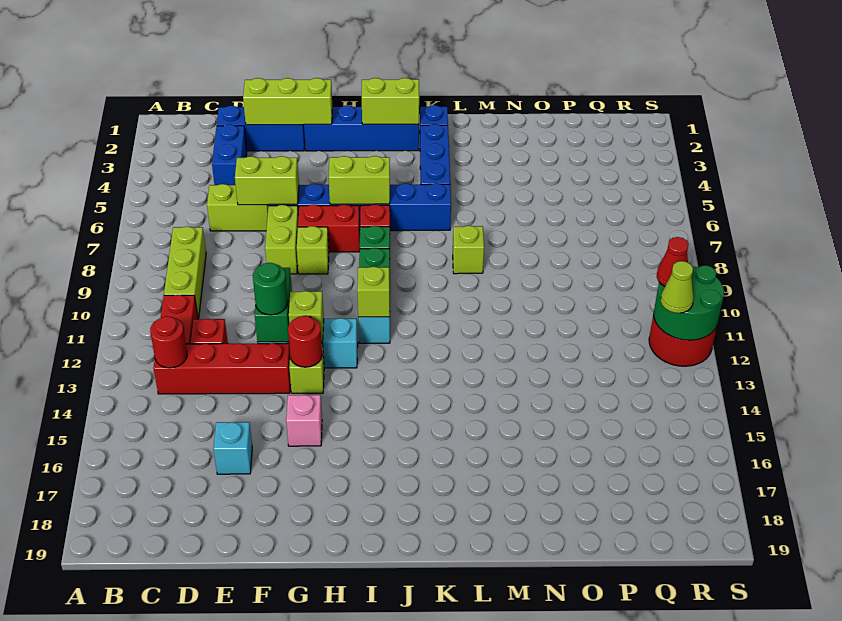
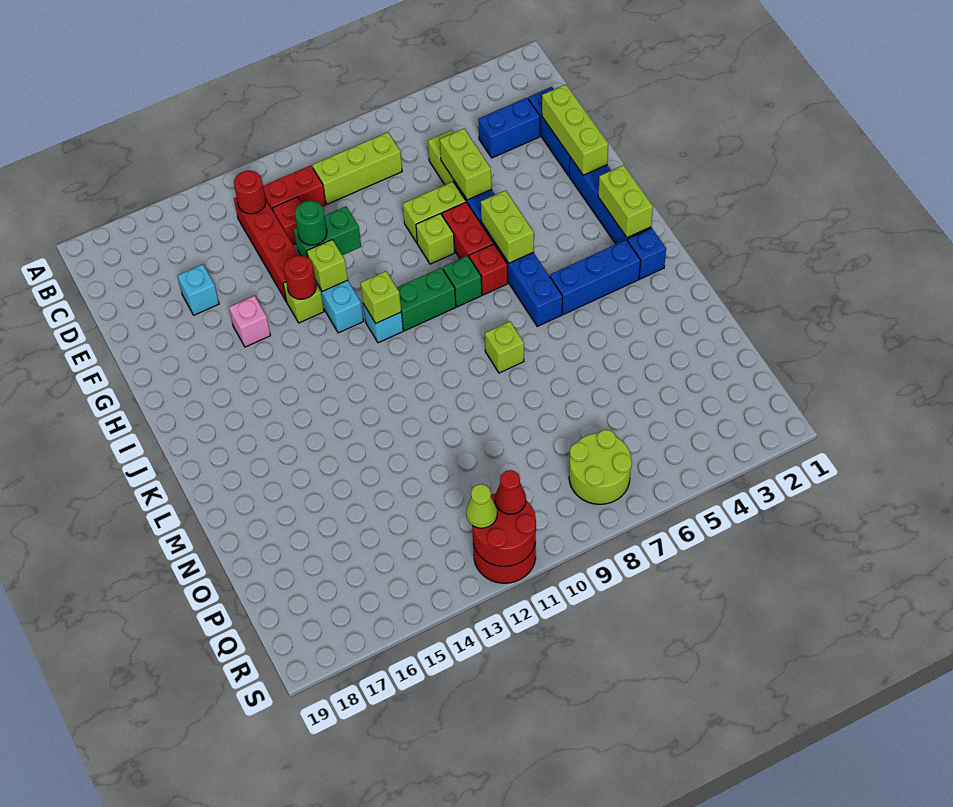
none -> lime 2x2 round brick [569,430,632,504]
green 2x2 round brick [654,265,724,340] -> red 2x2 round brick [472,493,536,566]

